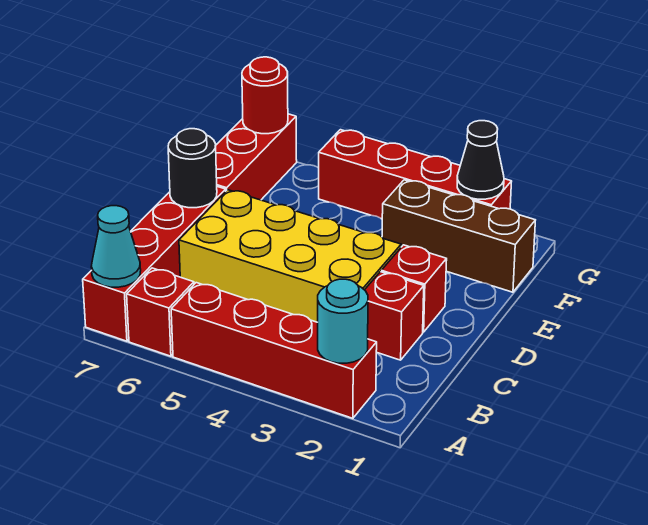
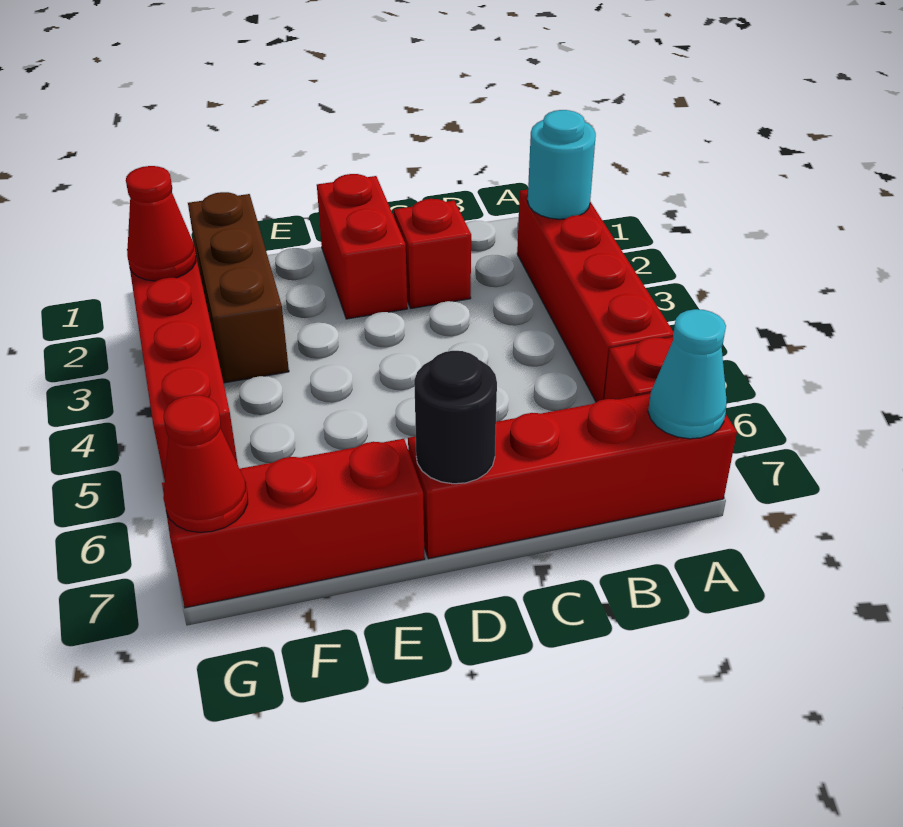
yellow 2x4 brick [179,190,401,322] -> none
red 1x1 brick [381,245,447,332] -> red 1x2 brick [317,174,407,319]
black 1x1 cone [457,121,504,199] -> red 1x1 cone [126,166,196,281]
red 1x1 round brick [242,57,288,134] -> red 1x1 cone [163,395,248,532]

